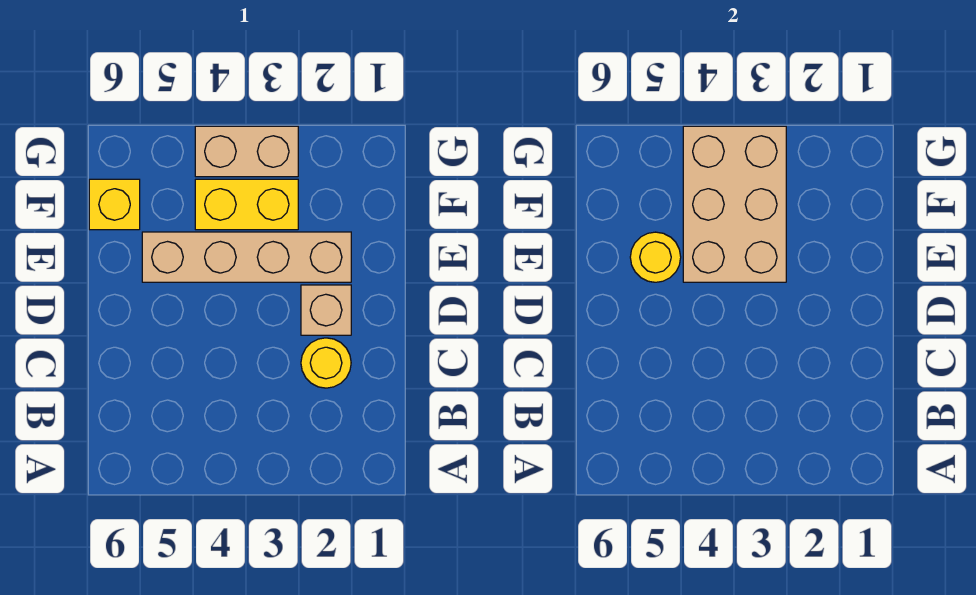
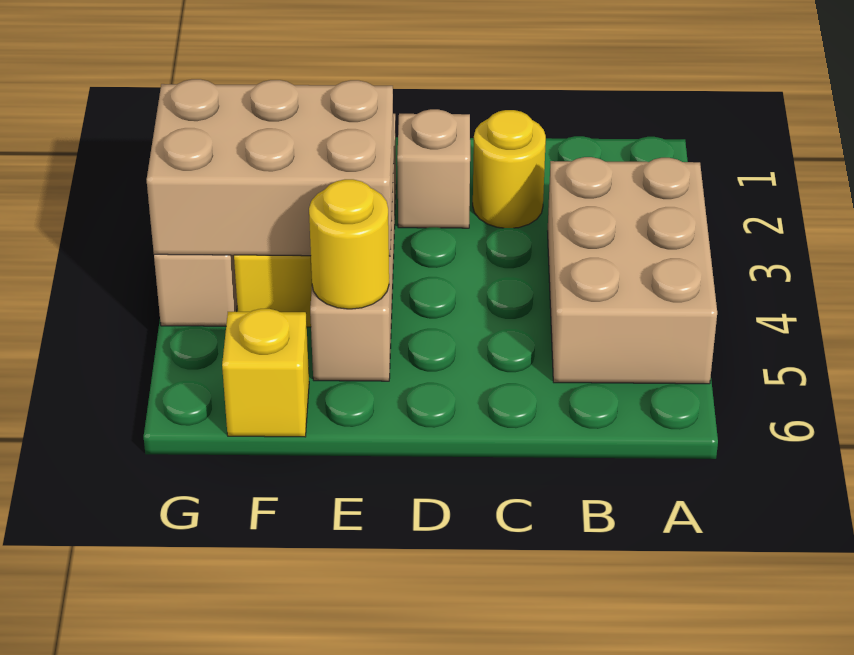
none -> tan 2x3 brick [548,157,717,384]

